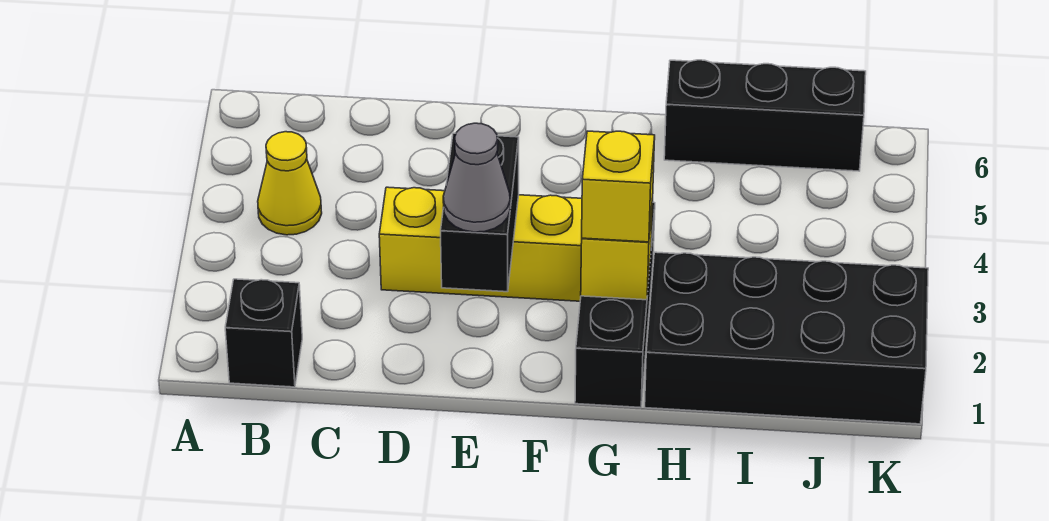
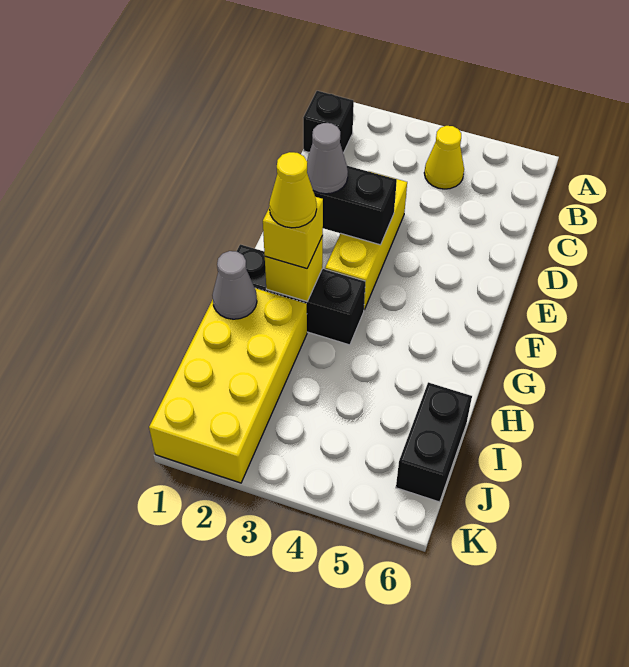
none -> yellow 1x1 cone [269,152,317,228]
black 2x4 brick [645,252,928,424] -> yellow 2x4 brick [149,288,307,483]
none -> grey 1x1 cone [212,251,257,319]
black 1x3 brick [664,60,866,171] -> black 1x2 brick [396,382,472,502]

